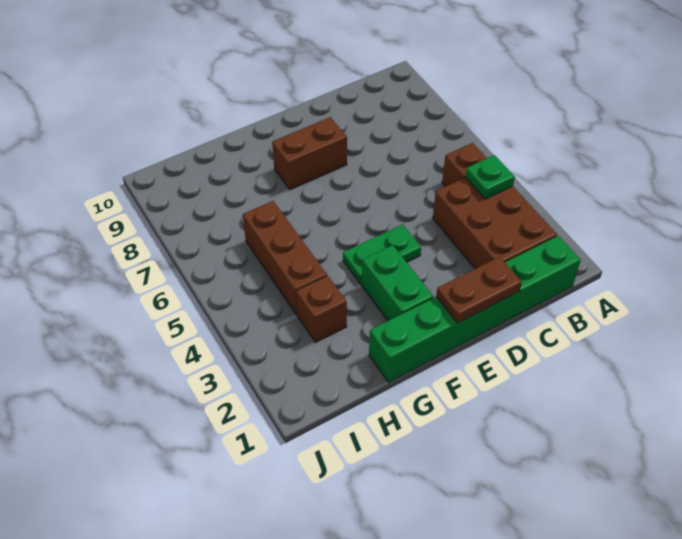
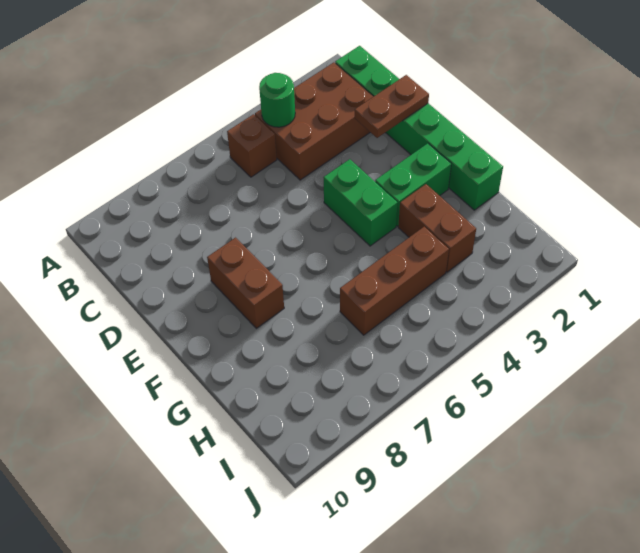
green 1x1 plate [465,155,515,199] -> green 1x1 round brick [259,73,295,127]
brown 1x2 plate [436,257,522,323] -> brown 1x2 plate turned to [355,75,429,138]
green 1x2 plate [343,225,421,284] -> green 1x2 brick [323,159,397,246]
brown 1x1 brick [296,276,347,342] -> brown 1x2 brick [398,184,476,272]

